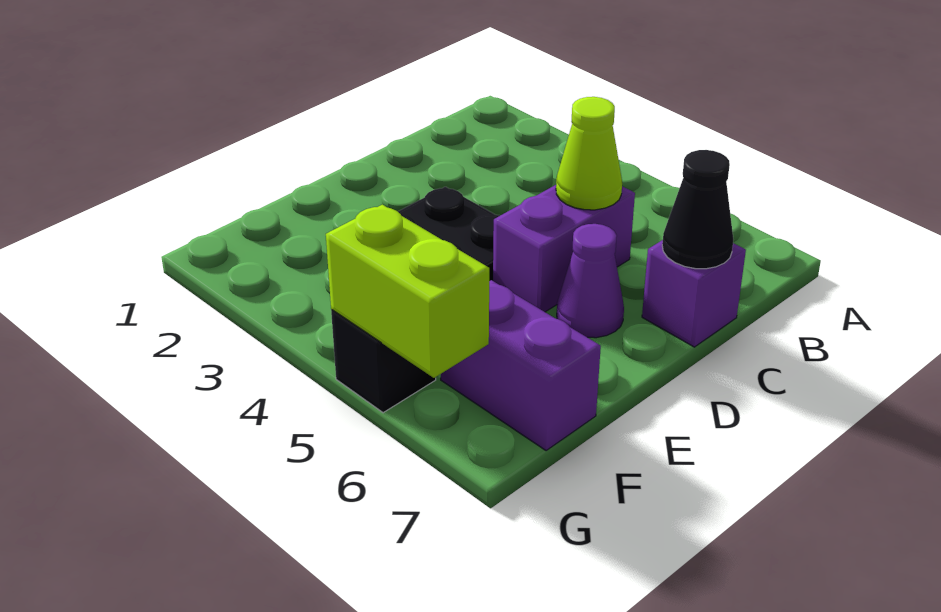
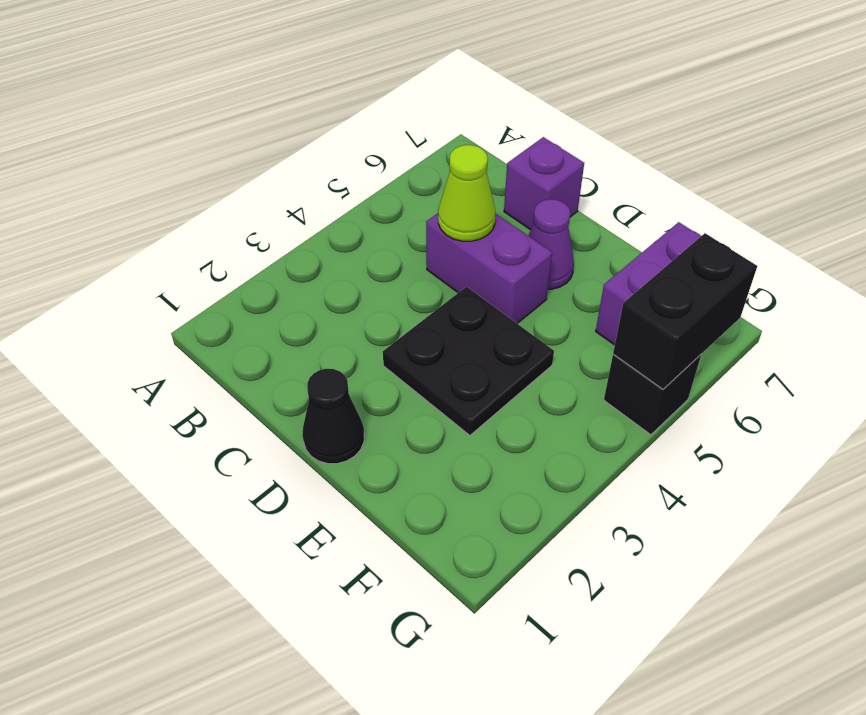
black 1x1 cone [662,150,733,269] -> black 1x1 cone moved to [302,369,364,464]
lime 1x2 brick [326,205,489,378] -> black 1x2 brick [613,233,757,389]

